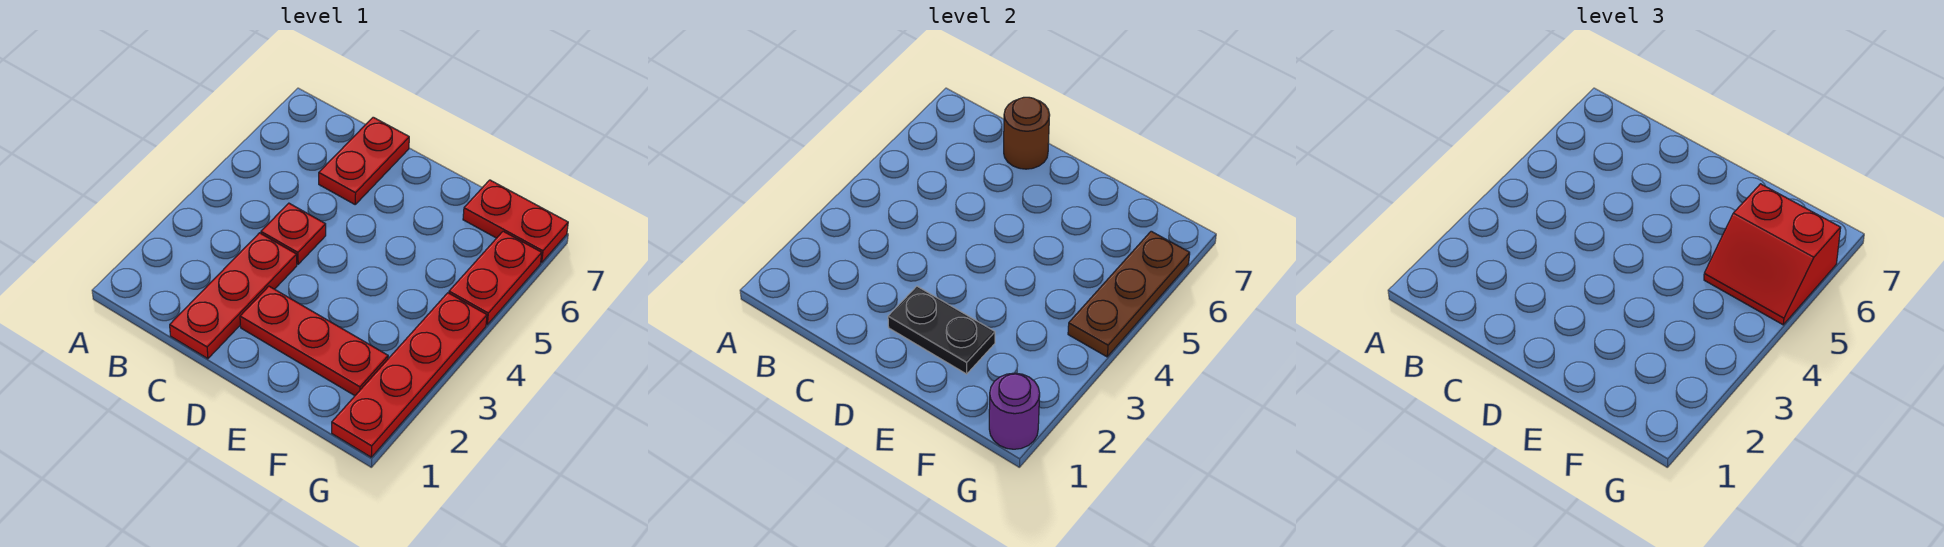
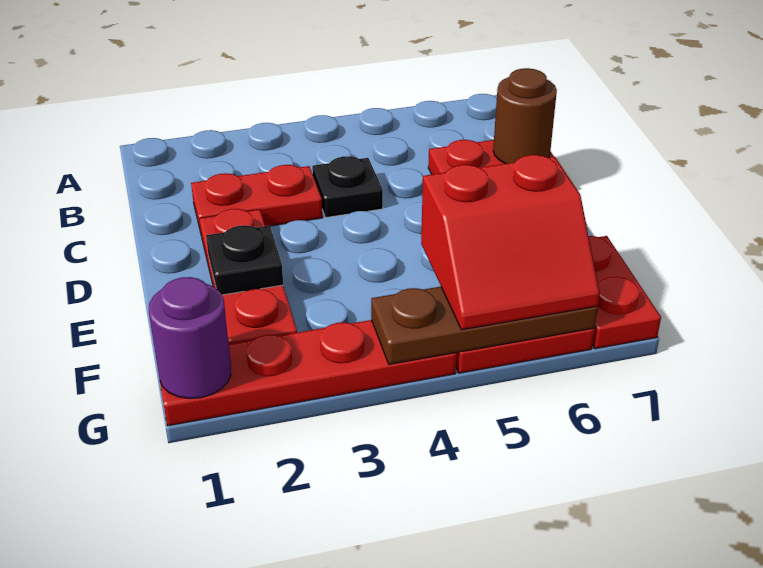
red 1x3 plate [170,233,297,359] -> red 1x2 plate [191,165,322,233]
red 1x1 plate [261,203,326,264] -> black 1x1 plate [312,156,383,218]
black 1x2 plate [888,286,995,374] -> black 1x1 plate [206,225,283,295]
red 2x2 slope [1704,184,1841,325] -> red 2x2 slope turned to [421,155,600,330]

